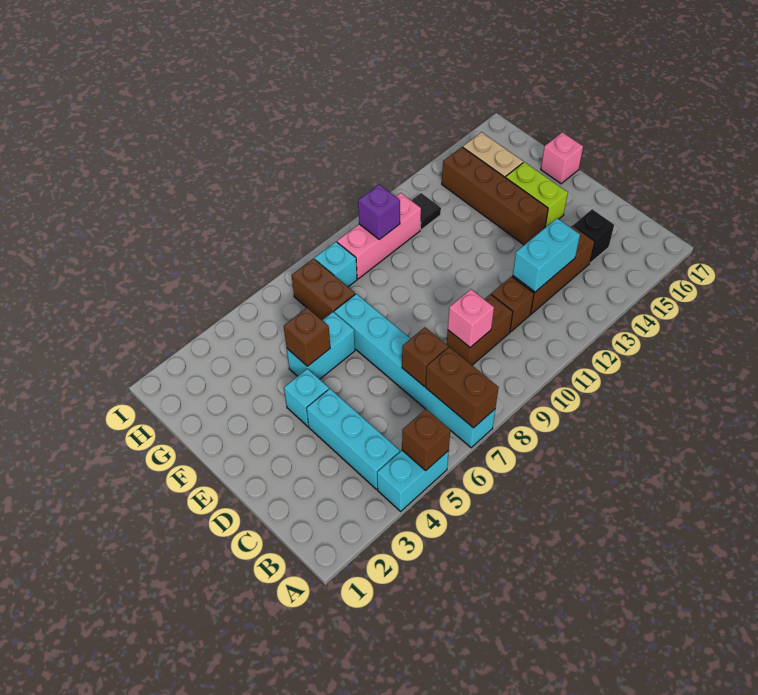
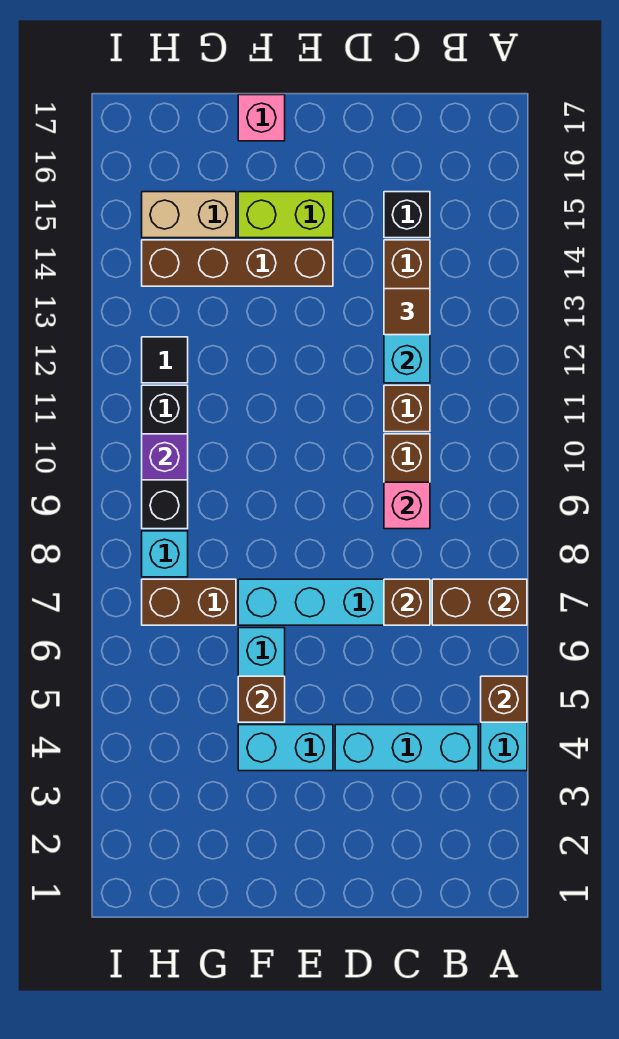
none -> brown 1x1 tile [384,289,430,335]
cyan 1x1 brick [284,369,329,426] -> cyan 1x2 brick [238,725,333,771]
pink 1x3 brick [337,193,421,279] -> black 1x3 brick [142,385,188,529]

